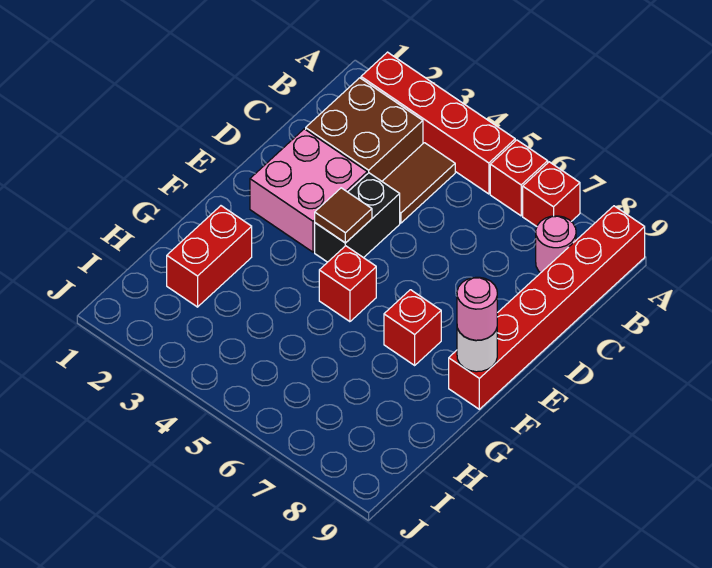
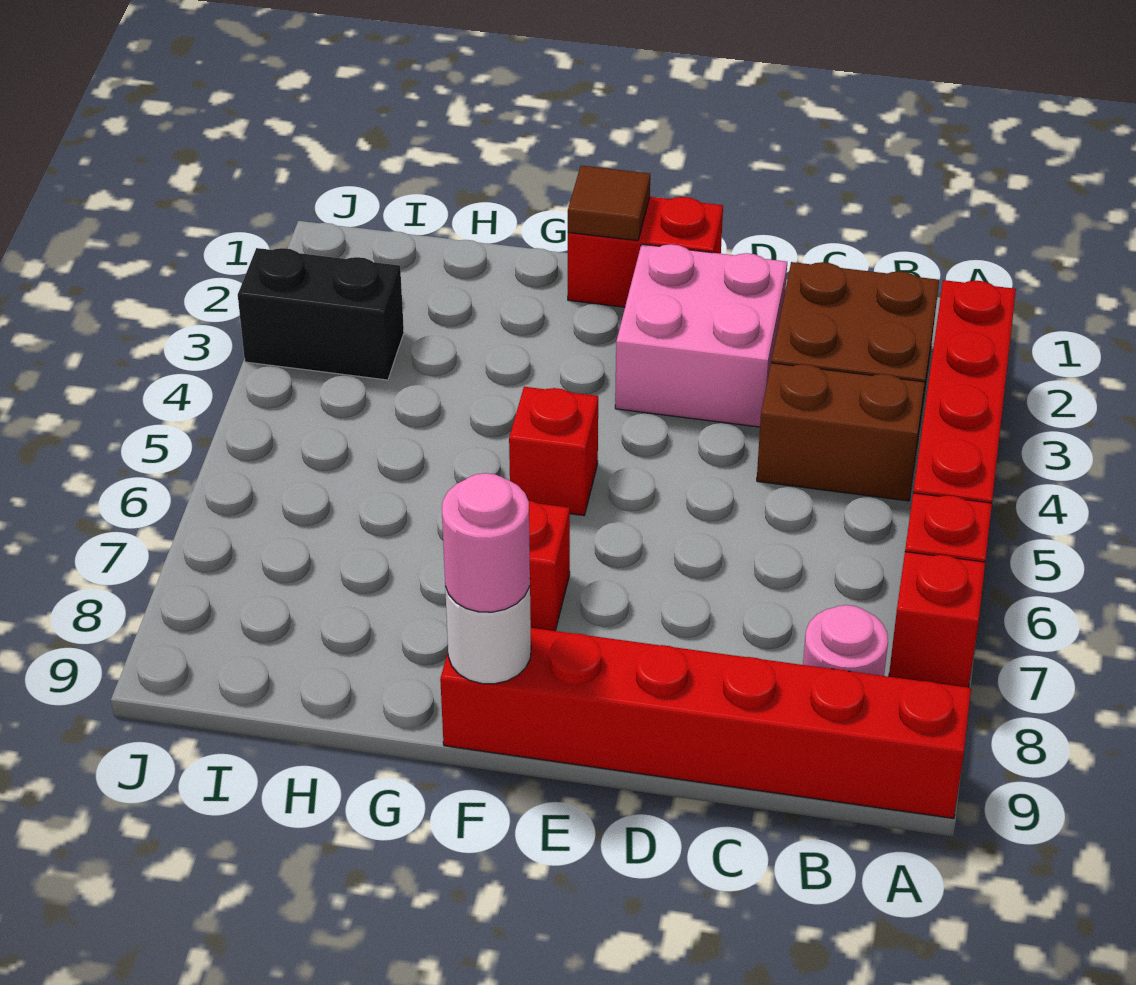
brown 1x2 tile [382,143,455,223] -> brown 1x2 brick [757,363,925,501]
black 1x2 brick [315,173,400,262] -> black 1x2 brick moved to [238,248,404,380]
brown 1x1 tile [315,188,372,243] -> brown 1x1 tile moved to [568,165,650,241]
red 1x2 brick [167,206,252,307] -> red 1x2 brick moved to [568,197,723,307]

